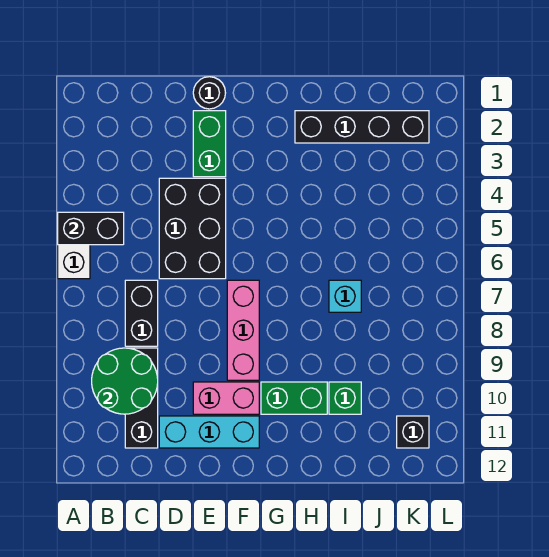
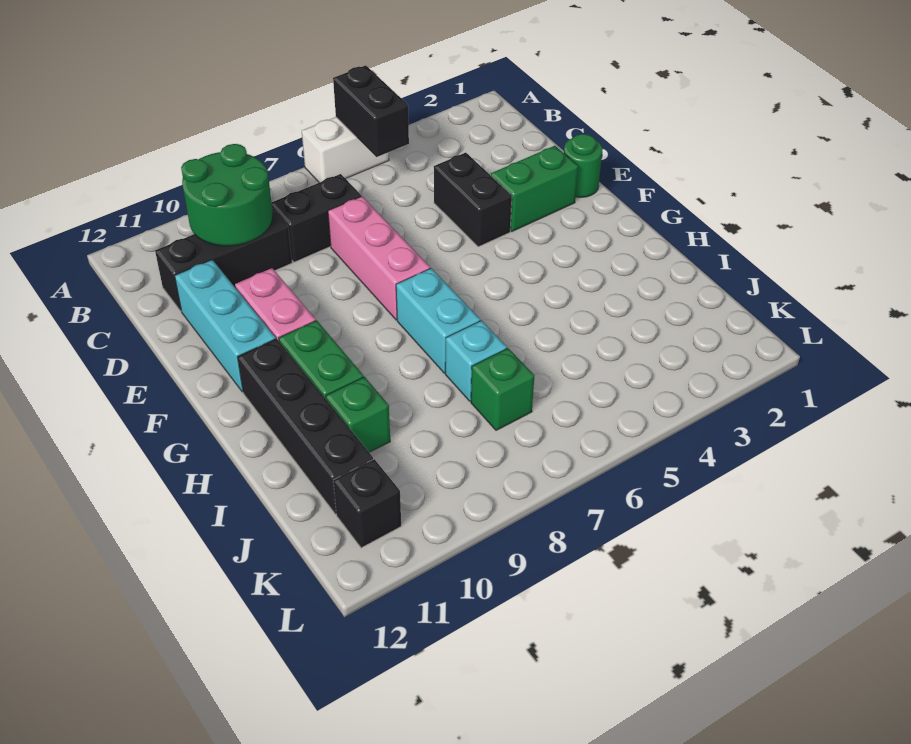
black 2x3 brick [159,178,226,279] -> black 1x2 brick [434,153,512,247]
black 1x1 round brick [193,77,225,109] -> green 1x1 round brick [564,134,603,197]
pink 1x3 brick [227,280,259,380] -> pink 1x3 brick turned to [328,196,430,320]
none -> cyan 1x2 brick [396,268,480,373]
black 1x4 brick [295,111,429,143] -> black 1x4 brick moved to [238,339,373,514]
none -> green 1x1 brick [471,348,535,430]

